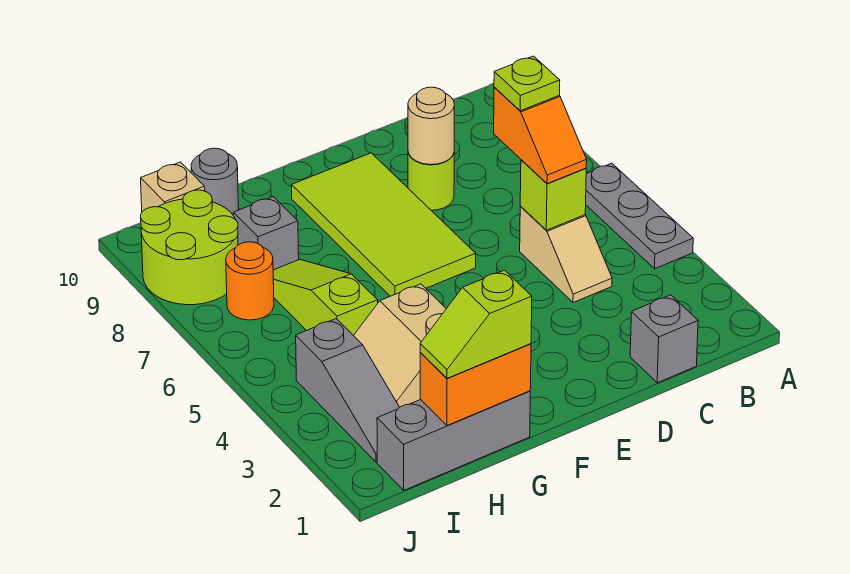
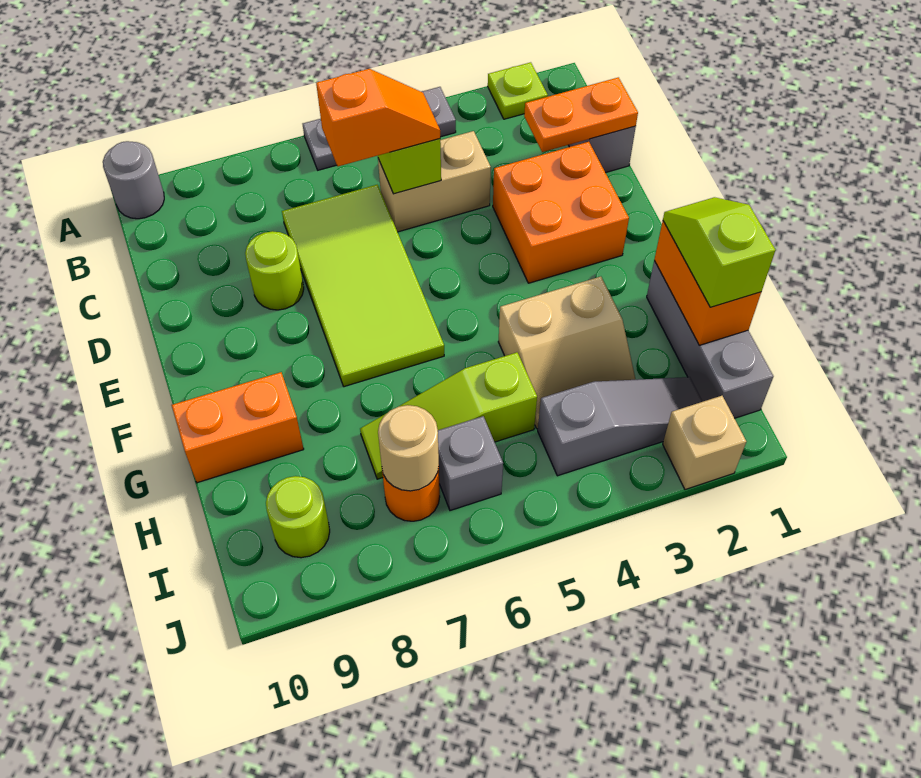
none -> orange 1x2 plate [524,77,638,152]
tan 1x2 slope [520,207,612,302] -> tan 1x2 brick [378,131,491,232]
lime 1x1 plate [494,56,560,111] -> lime 1x1 plate moved to [488,62,548,119]
none -> orange 2x2 brick [493,142,629,283]
tan 1x1 round brick [408,87,454,165] -> tan 1x1 round brick moved to [378,405,439,491]
lime 2x4 tile [292,153,476,296] -> lime 2x4 tile turned to [282,185,444,387]
lime 1x2 slope [420,270,532,378] -> lime 1x2 slope turned to [663,197,776,307]
none -> orange 1x2 brick [172,372,304,483]
grey 1x1 brick [233,197,299,270] -> grey 1x1 brick moved to [438,416,503,511]
grey 1x1 round brick [191,148,239,215] -> grey 1x1 round brick moved to [103,141,164,219]
lime 2x2 round brick [141,190,238,305] -> lime 1x1 round brick [266,476,330,558]
tan 1x1 brick [141,162,205,212] -> tan 1x1 brick moved to [663,396,746,490]

